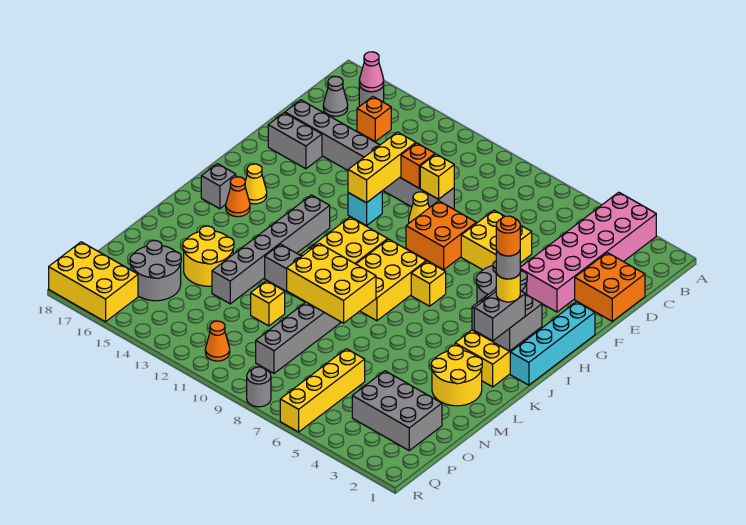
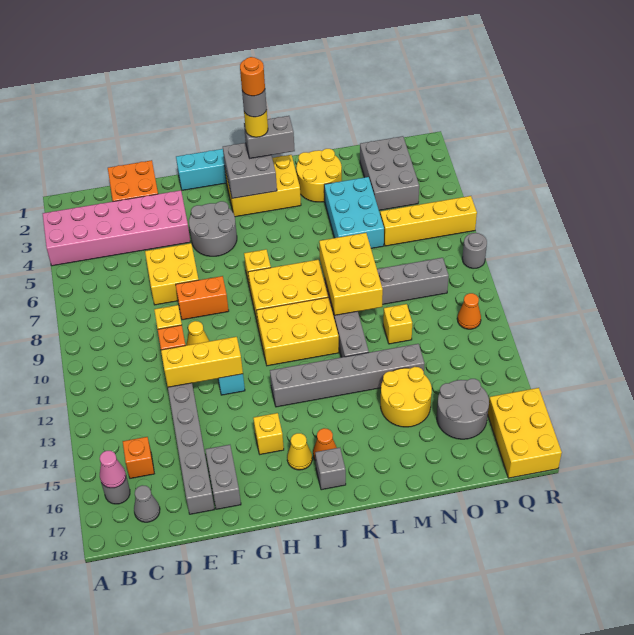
orange 2x2 brick [406,201,476,270] -> orange 1x2 brick [176,276,229,320]
none -> yellow 1x1 brick [253,413,284,454]
none -> cyan 2x3 brick [324,177,384,248]

